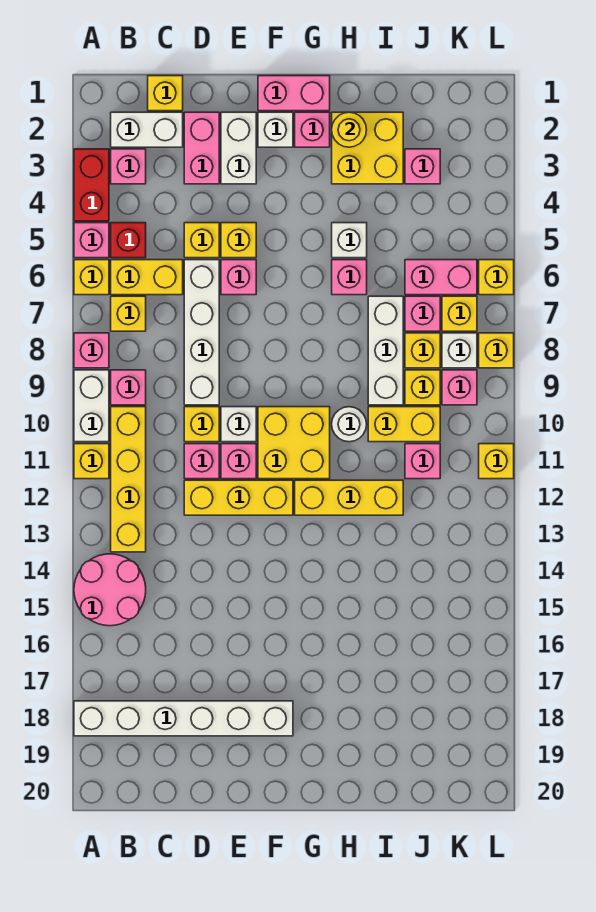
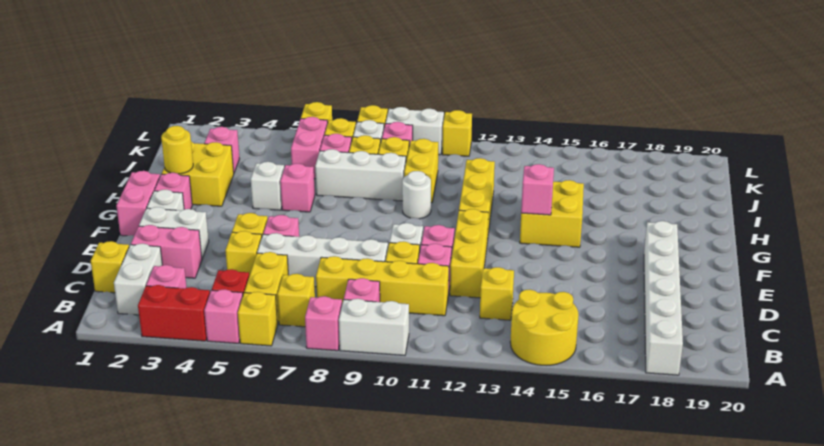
yellow 1x1 brick [74,444,109,479] -> yellow 1x1 brick moved to [480,267,514,320]
pink 2x2 round brick [74,554,146,626] -> yellow 2x2 round brick [510,290,578,365]
yellow 1x4 brick [111,407,146,552] -> yellow 1x4 brick moved to [316,256,449,316]
yellow 2x2 brick [258,407,330,479] -> yellow 2x2 brick moved to [520,180,584,247]
pink 1x1 brick [405,444,440,479] -> pink 1x1 brick moved to [521,164,554,215]
none -> white 1x2 brick [386,107,444,155]

